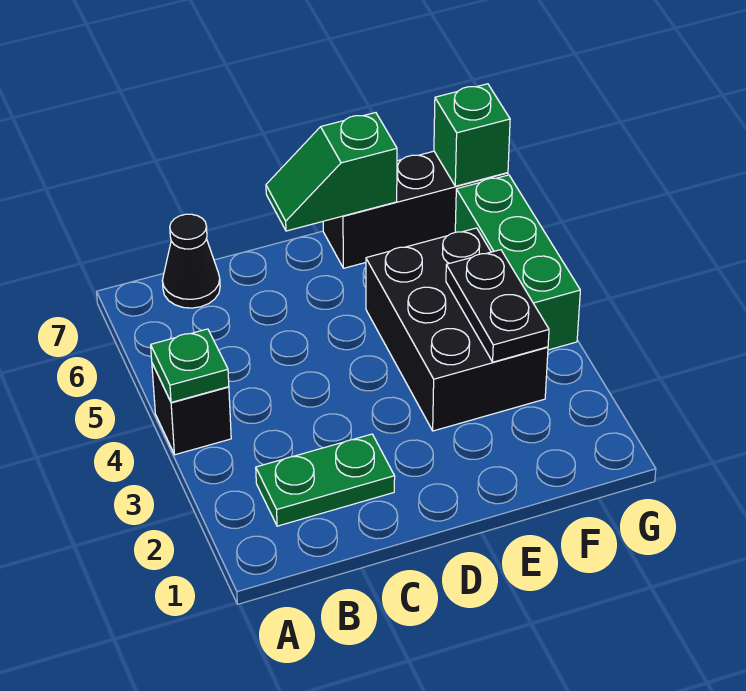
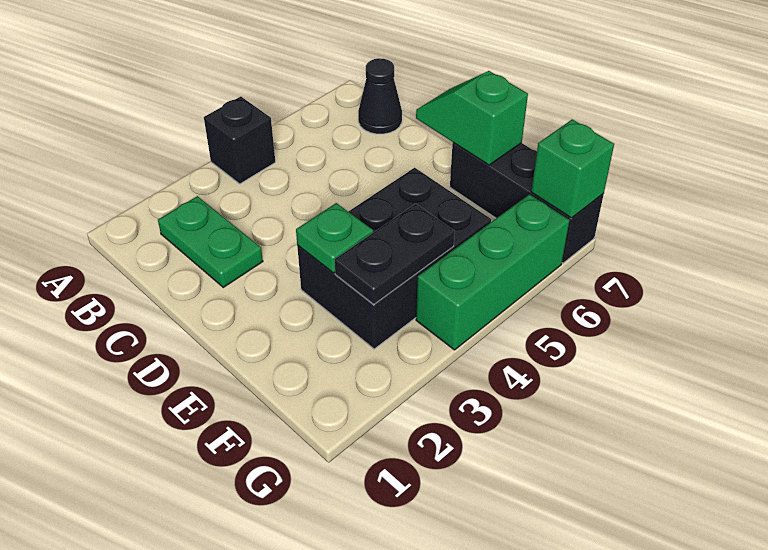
green 1x1 plate [151,329,229,402] -> green 1x1 plate moved to [296,203,373,273]

